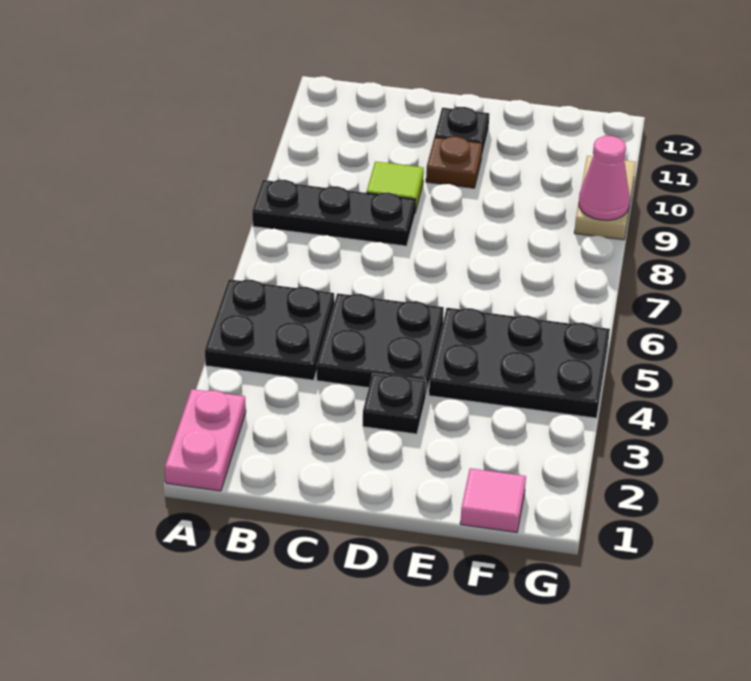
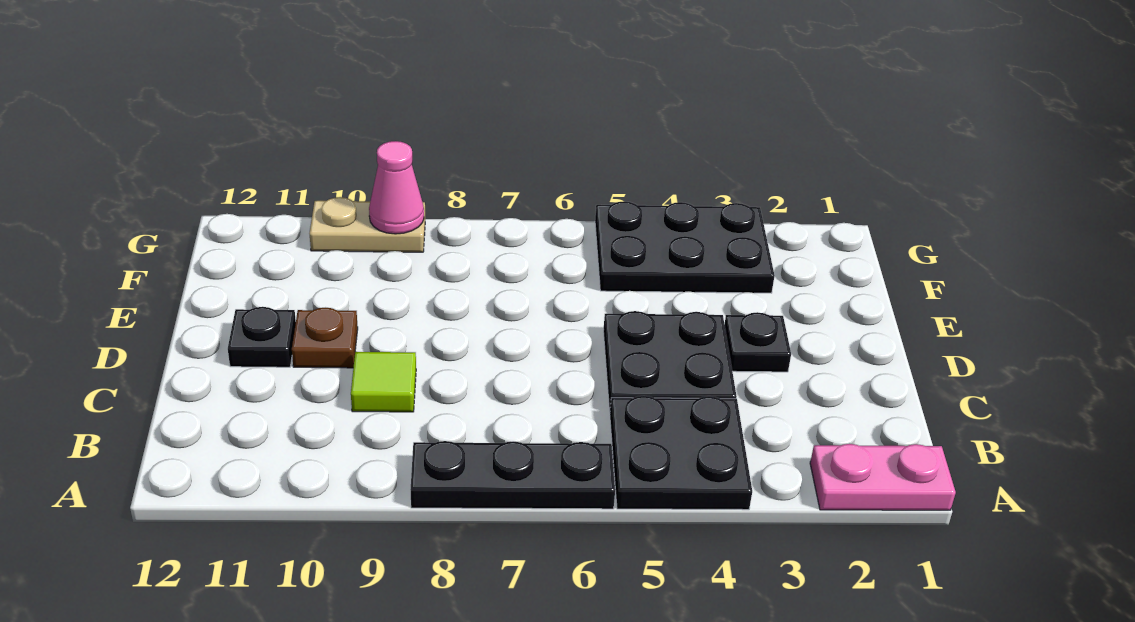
black 1x3 plate [252,180,416,246] -> black 1x3 plate turned to [411,441,615,509]
black 2x3 plate [429,308,610,418] -> black 2x3 plate turned to [595,201,775,293]
pink 1x1 tile [460,468,526,532] -> none

